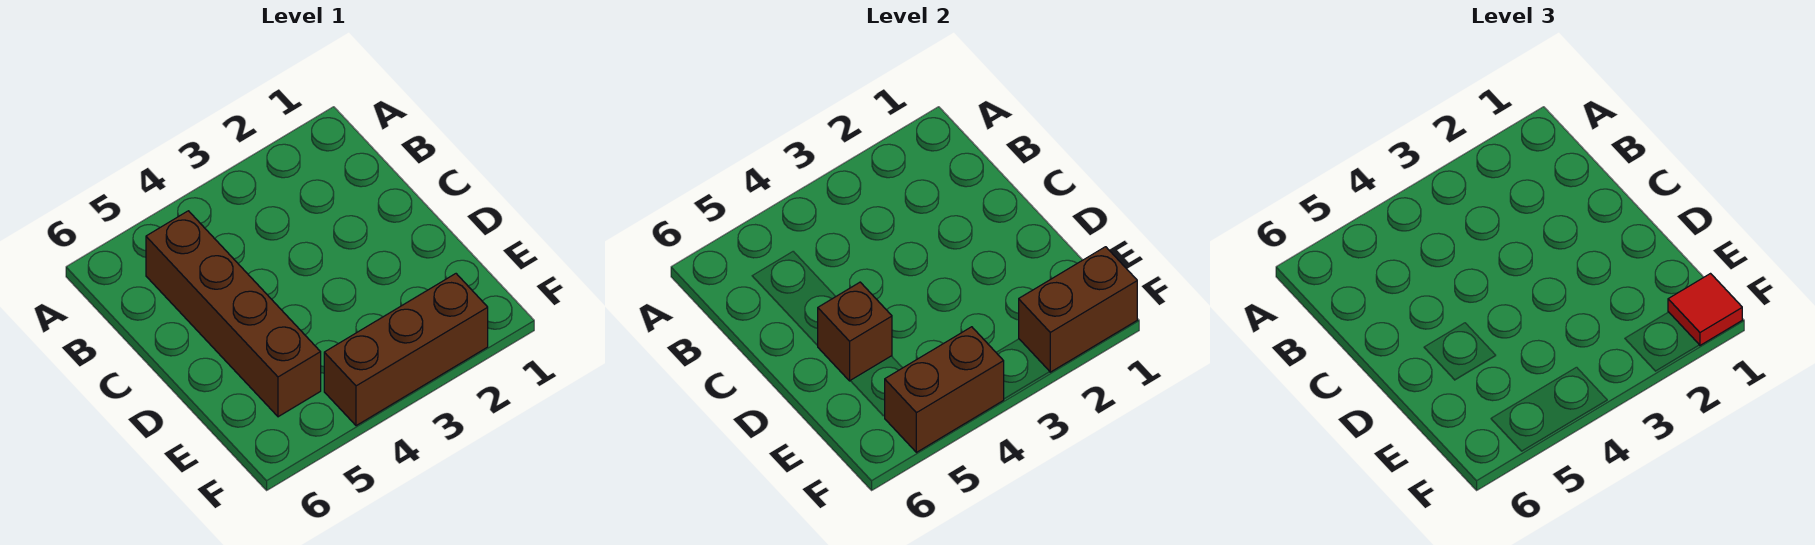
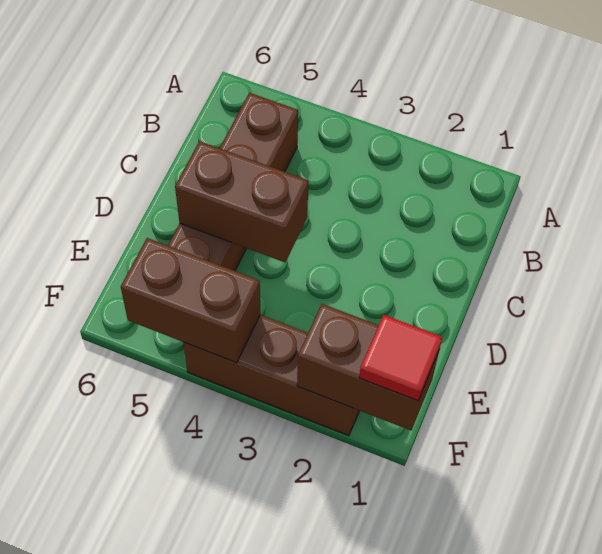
brown 1x1 brick [817,282,892,381] -> brown 1x2 brick [175,141,309,262]

